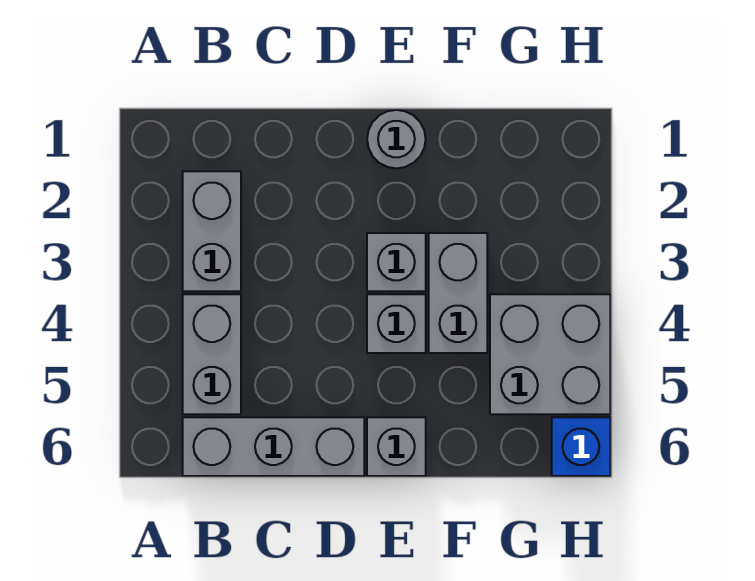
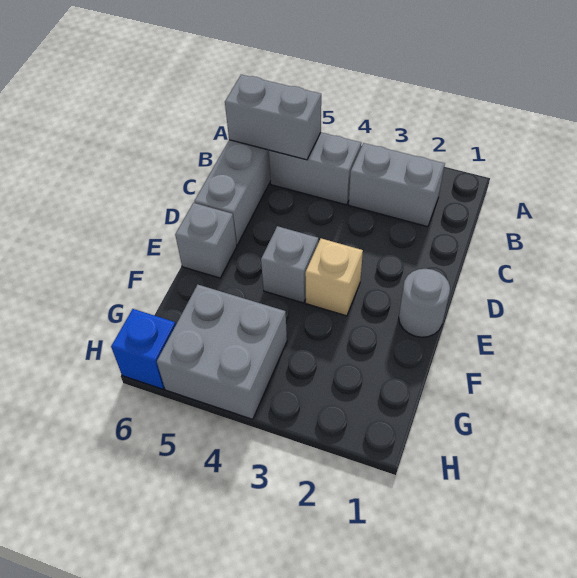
grey 1x1 brick [367,233,426,291] -> tan 1x1 brick [305,239,363,316]
grey 1x2 brick [429,233,487,353] -> grey 1x2 brick moved to [225,75,321,160]

